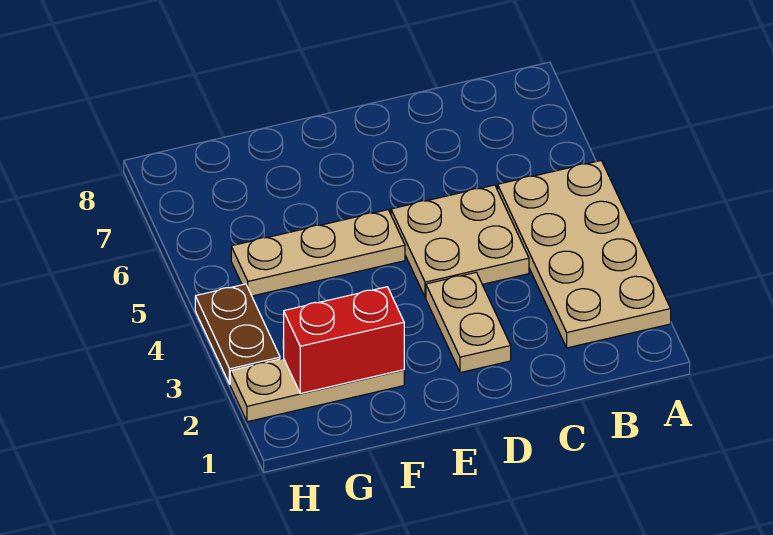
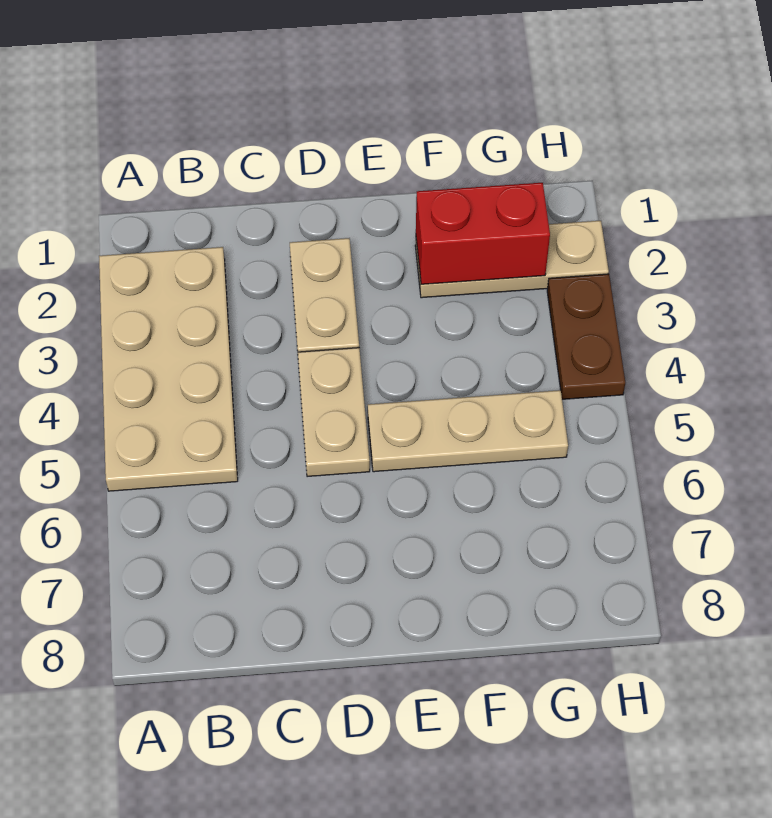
tan 2x2 plate [391,185,529,298] -> tan 1x2 plate [298,348,370,477]

